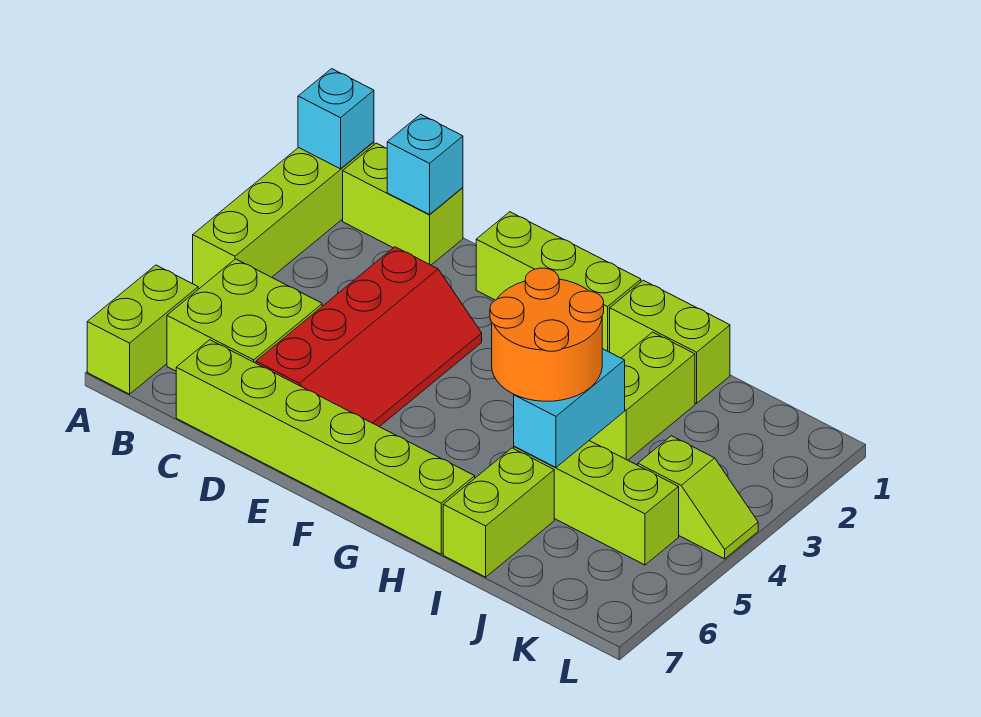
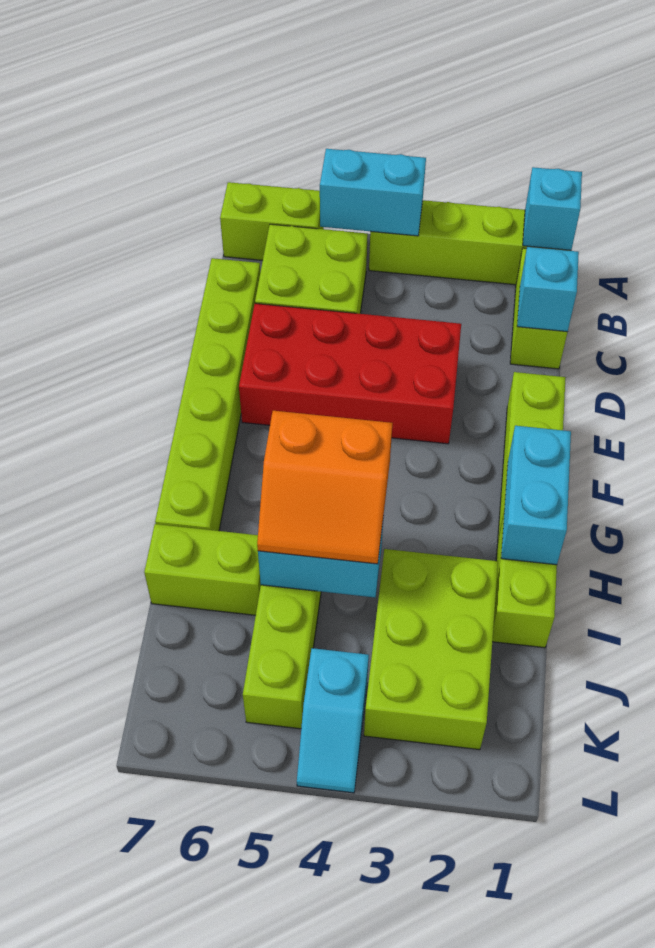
none -> cyan 1x2 brick [320,149,426,236]
red 2x4 slope [256,247,482,427] -> red 2x4 brick [239,303,461,444]
none -> cyan 1x2 brick [501,426,571,565]
orange 2x2 round brick [490,268,604,401] -> orange 2x2 slope [257,411,393,564]
lime 1x2 brick [589,332,695,460] -> lime 2x3 brick [364,549,498,750]
lime 1x2 slope [638,436,758,559] -> cyan 1x2 slope [297,648,369,793]

